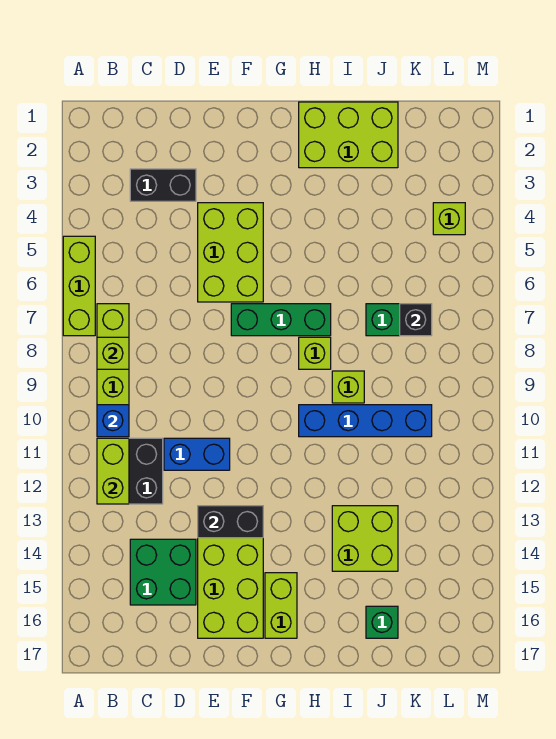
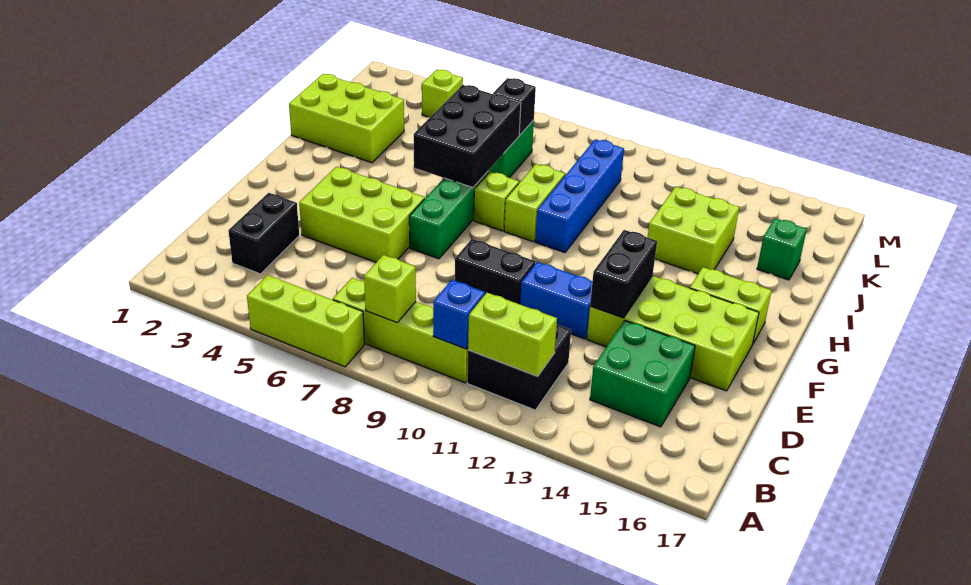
blue 1x2 brick [164,438,230,470] -> blue 1x2 brick turned to [520,262,592,339]
none -> black 1x2 brick [455,239,536,304]
lime 2x3 brick [299,102,398,168] -> lime 2x3 brick turned to [289,74,404,163]
none -> black 2x3 brick [414,85,521,188]
lime 1x1 brick [332,371,364,403] -> lime 1x2 brick [504,164,565,242]

